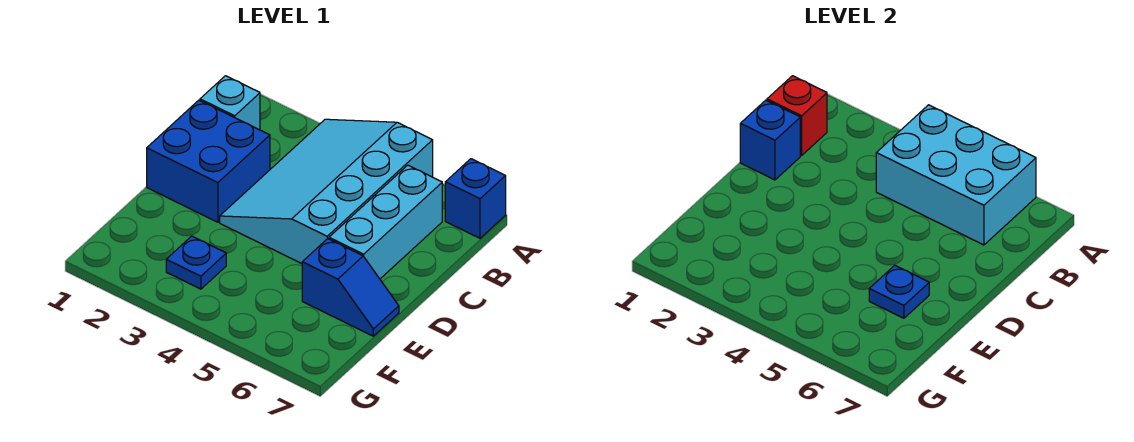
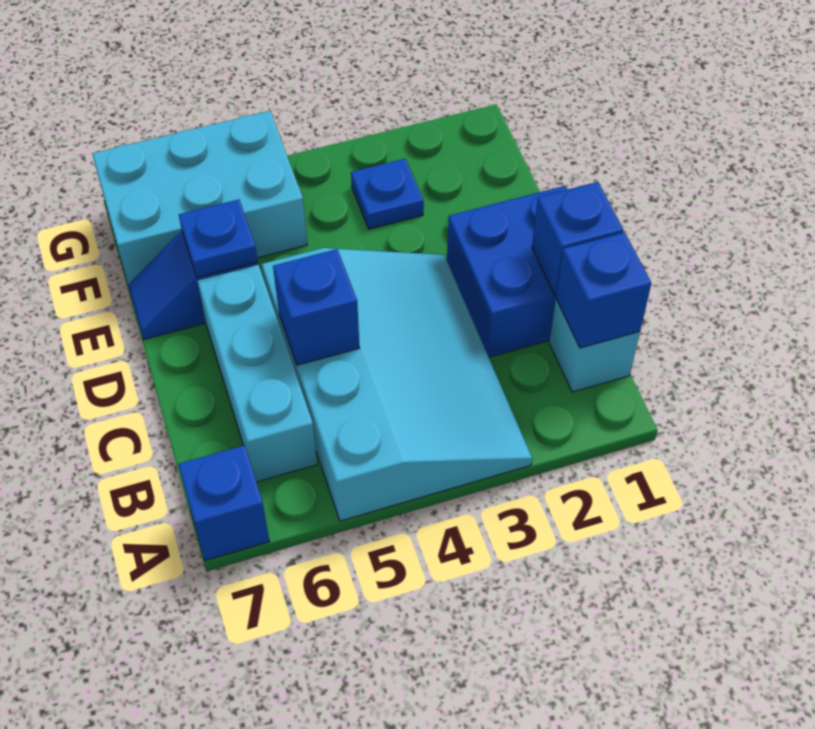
cyan 2x3 brick [876,105,1036,245] -> cyan 2x3 brick moved to [92,111,307,285]
red 1x1 brick [767,76,827,155] -> blue 1x1 brick [556,232,651,348]
none -> blue 1x1 brick [273,249,360,365]

